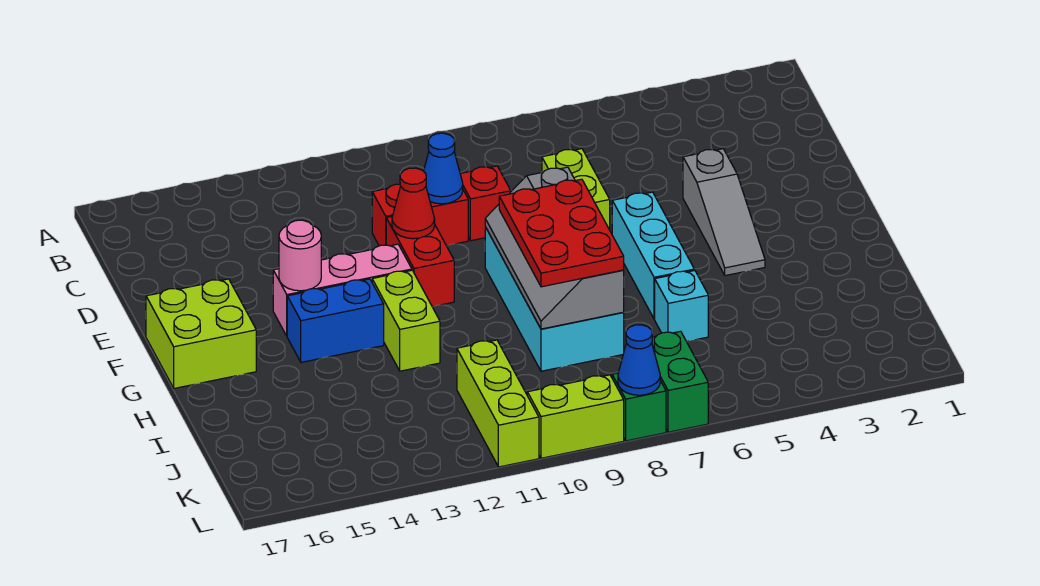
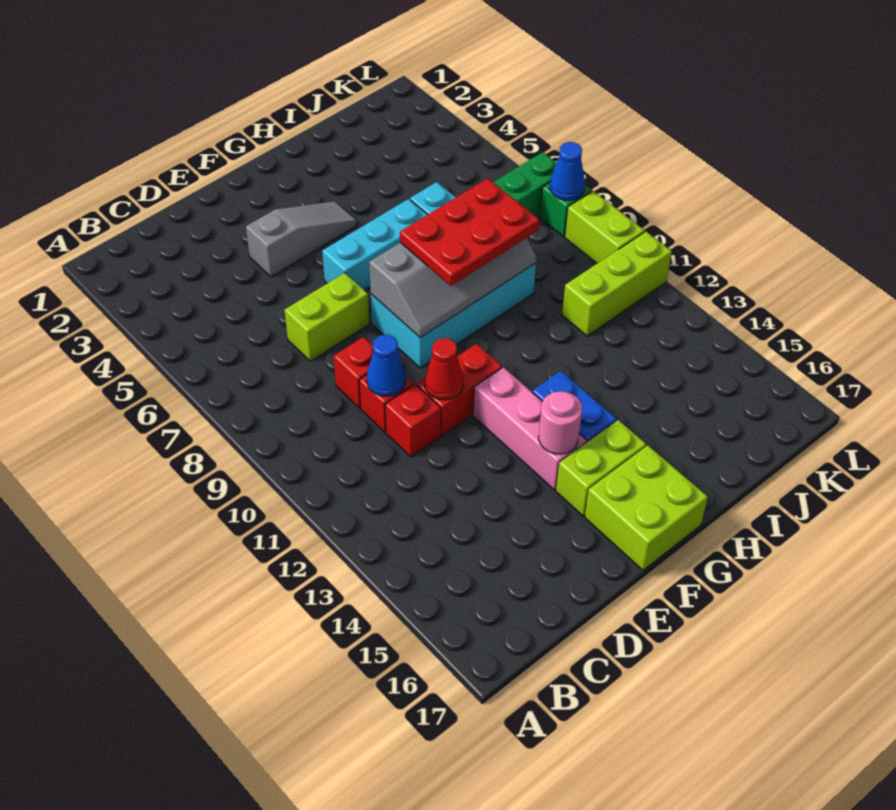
lime 1x2 brick [372,270,440,371] -> lime 1x2 brick moved to [556,420,646,516]

